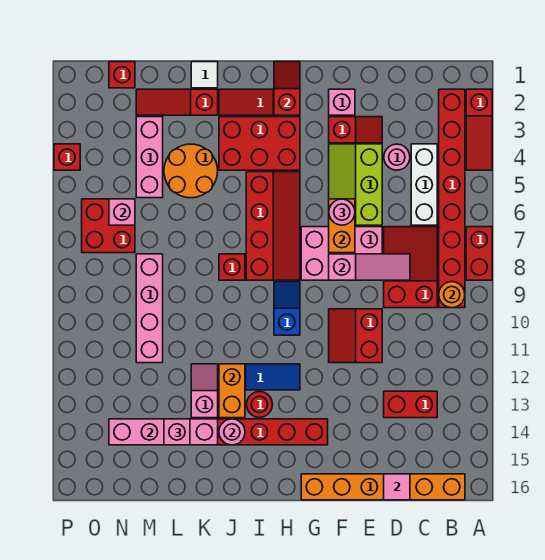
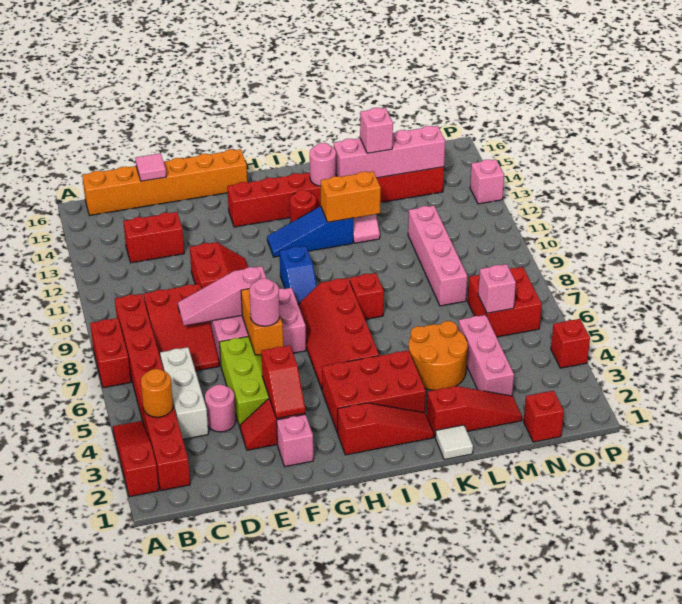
orange 1x1 round brick [439,282,465,308] -> orange 1x1 round brick moved to [141,369,173,417]
red 1x2 slope [274,62,300,115] -> red 1x2 slope moved to [261,345,305,419]
orange 1x2 brick [219,364,245,418] -> orange 1x2 brick turned to [321,171,381,222]
none -> pink 1x1 brick [470,159,504,204]

